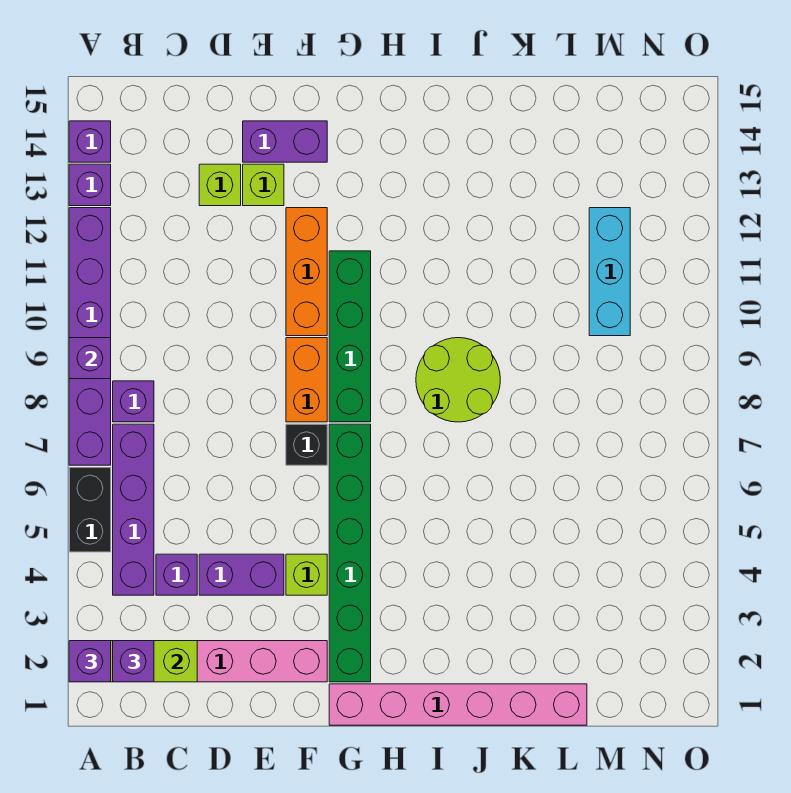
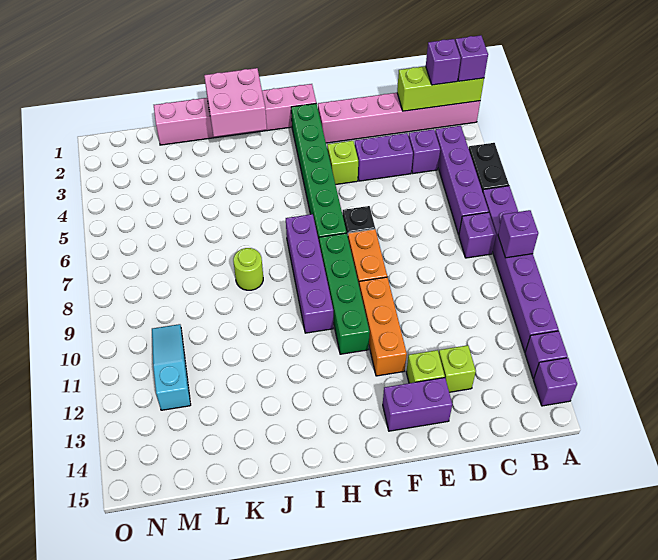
none -> purple 1x4 brick [286,214,333,333]
none -> pink 2x2 brick [204,68,267,137]
lime 2x2 round brick [416,338,500,422] -> lime 1x1 round brick [233,248,263,290]
cyan 1x3 brick [589,208,630,336] -> cyan 1x3 slope [152,324,191,410]

